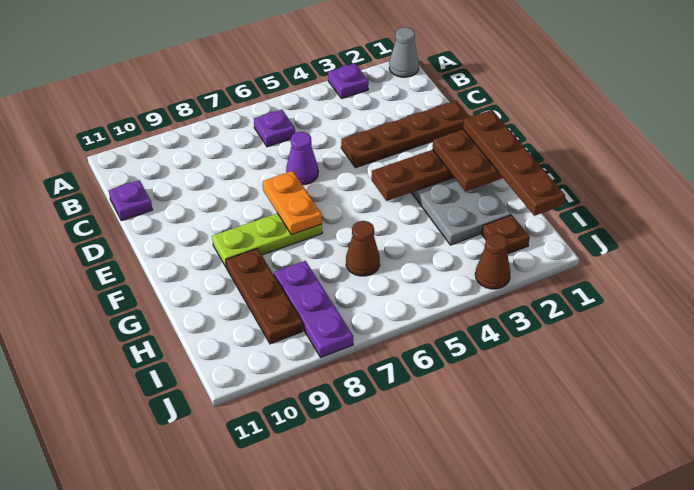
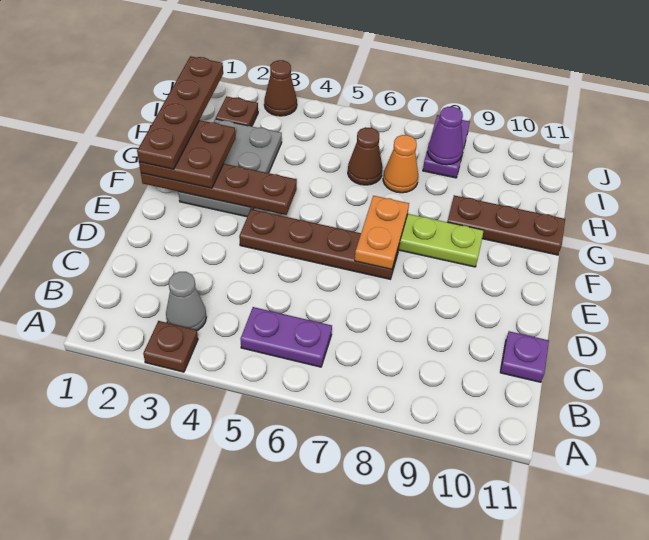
grey 1x1 cone [389,27,419,77] -> grey 1x1 cone moved to [166,272,206,331]
purple 1x1 plate [328,63,369,99] -> brown 1x1 plate [143,321,198,372]
purple 1x1 plate [254,110,295,147] -> purple 1x2 plate [241,307,332,367]
brown 1x4 plate [341,101,469,168] -> brown 1x4 plate moved to [239,209,400,279]
purple 1x1 cone [286,132,318,185] -> purple 1x1 cone moved to [427,107,463,165]
brown 1x3 plate [226,249,303,344] -> brown 1x3 plate turned to [448,195,565,255]
none -> orange 1x1 cone [383,135,418,193]
purple 1x3 plate [274,261,353,357] -> purple 1x2 plate [423,115,470,178]

